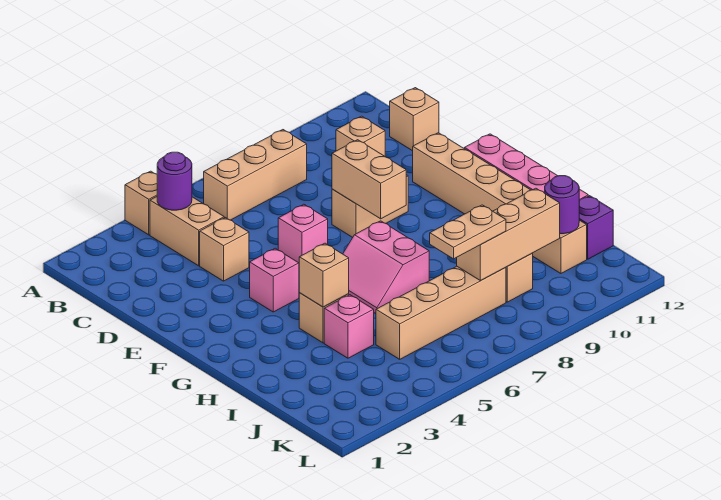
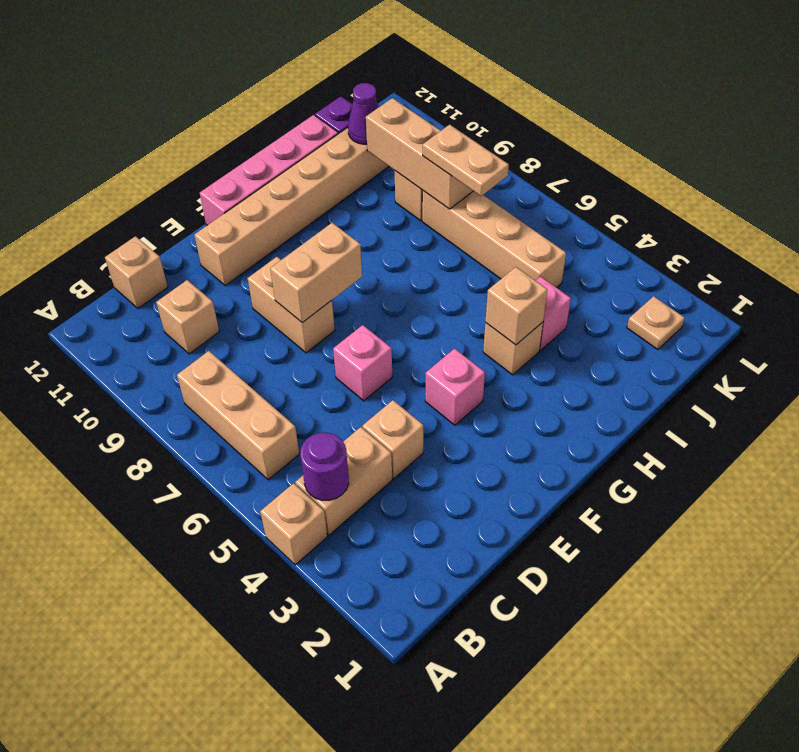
pink 2x2 slope [343,221,429,314] -> none
purple 1x1 round brick [545,176,579,234] -> purple 1x1 cone [348,83,379,144]
none -> tan 1x1 plate [627,296,685,350]

